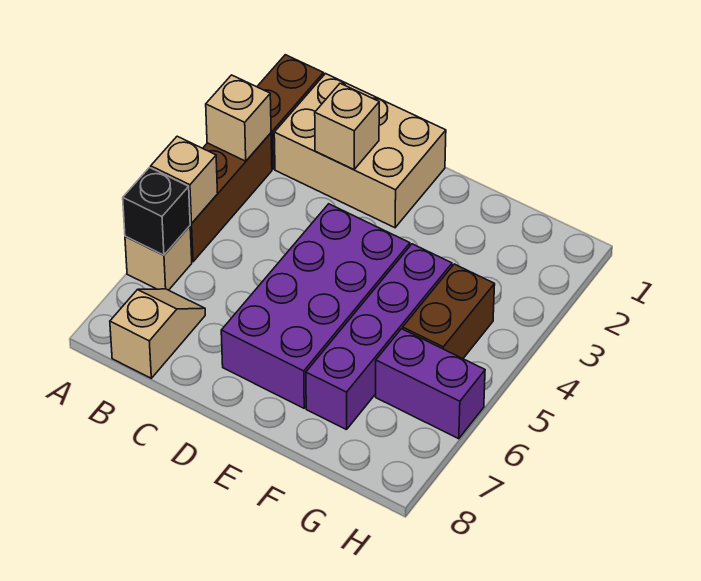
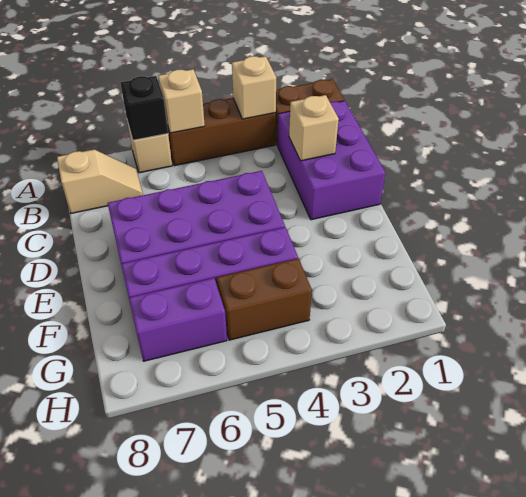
tan 2x3 brick [274,74,446,228] -> purple 2x3 brick [277,101,386,220]
purple 1x2 brick [376,329,485,439] -> purple 1x2 brick turned to [129,278,227,361]

